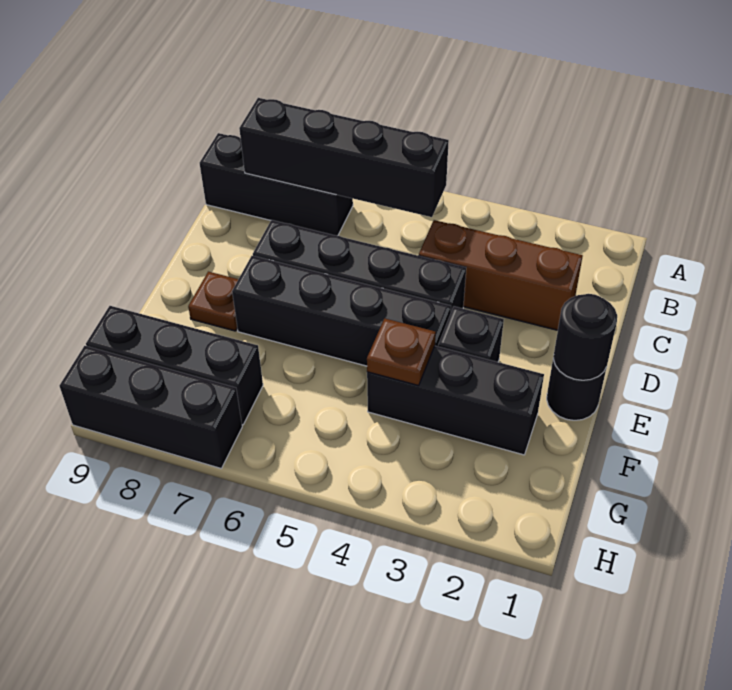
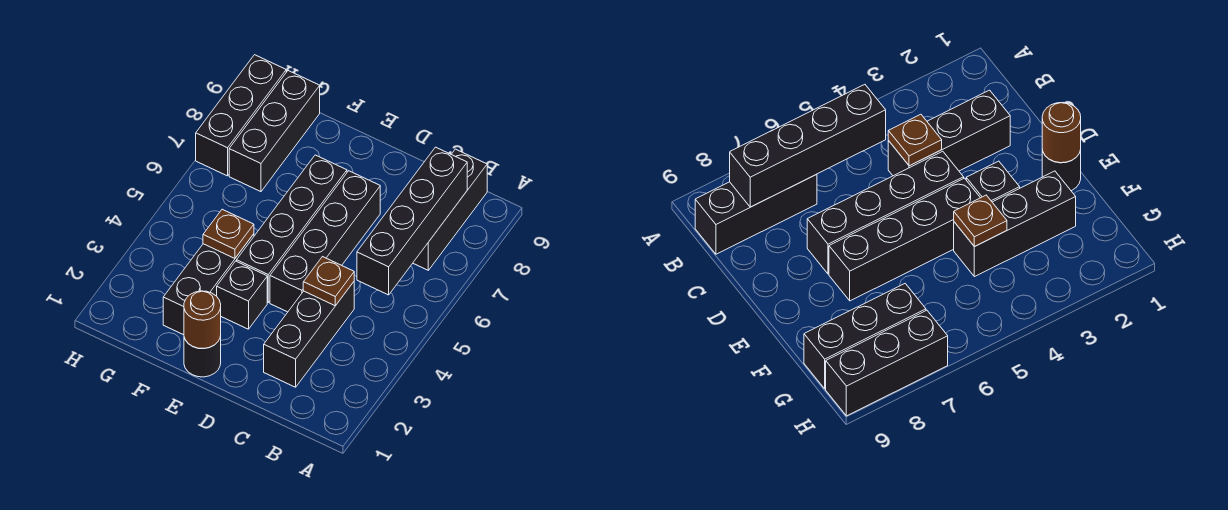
brown 1x3 brick [419,220,583,330] -> black 1x3 brick [264,282,354,387]
black 1x1 round brick [553,294,617,380] -> brown 1x1 round brick [184,291,221,349]
brown 1x1 plate [188,272,238,331] -> brown 1x1 plate moved to [303,257,354,306]

